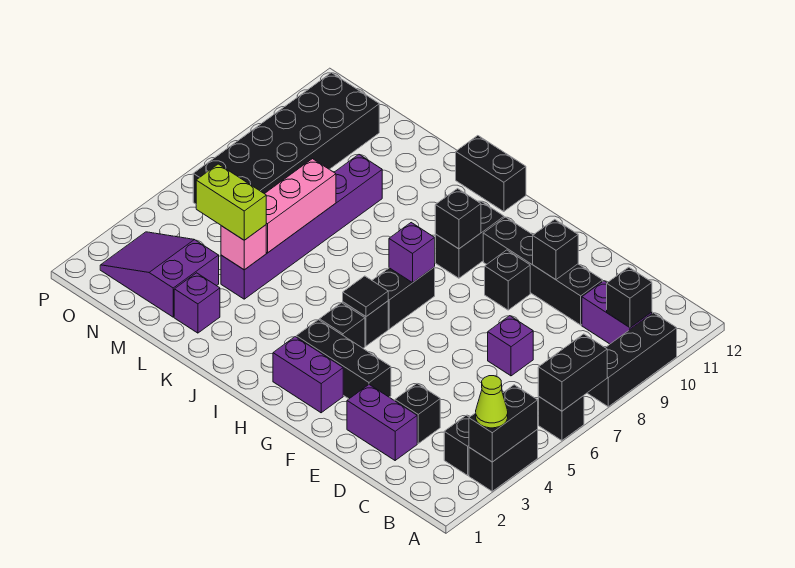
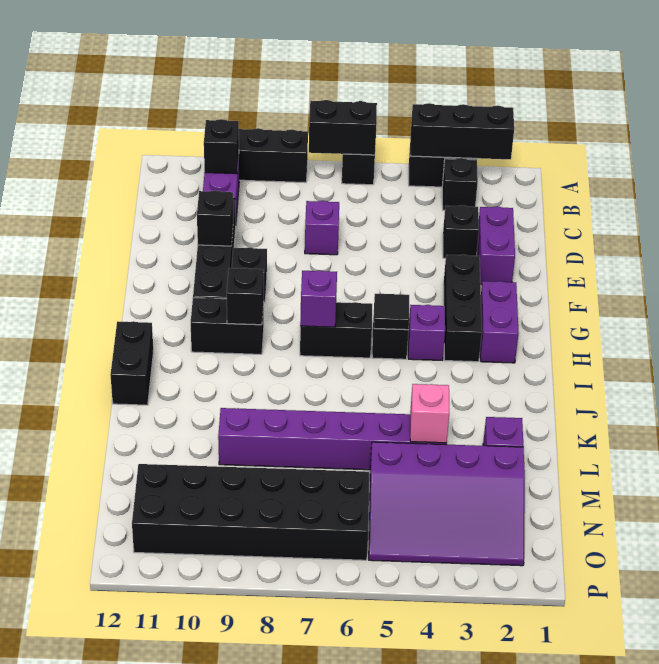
black 1x2 brick [469,385,538,462] -> black 1x3 brick [411,103,514,159]
lime 1x1 cone [476,376,508,428] -> none
black 1x1 brick [319,303,365,348] -> purple 1x1 brick [408,305,445,360]
lime 1x2 brick [196,164,266,240] -> none
pink 1x3 brick [265,159,336,253] -> none
purple 2x3 slope [100,232,219,317] -> purple 3x4 slope [369,442,525,566]

